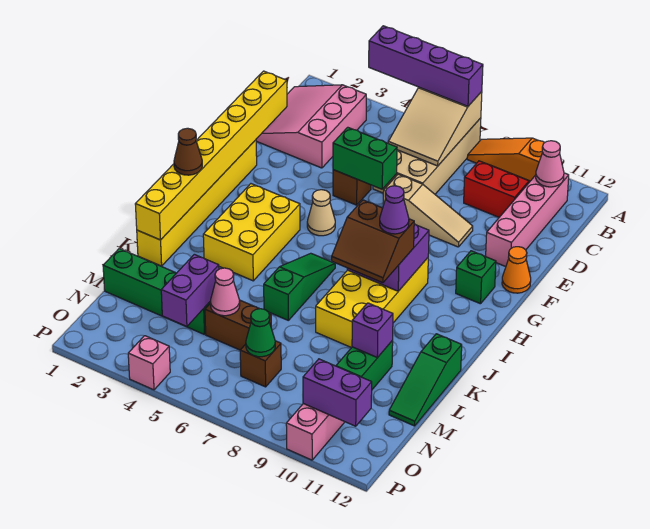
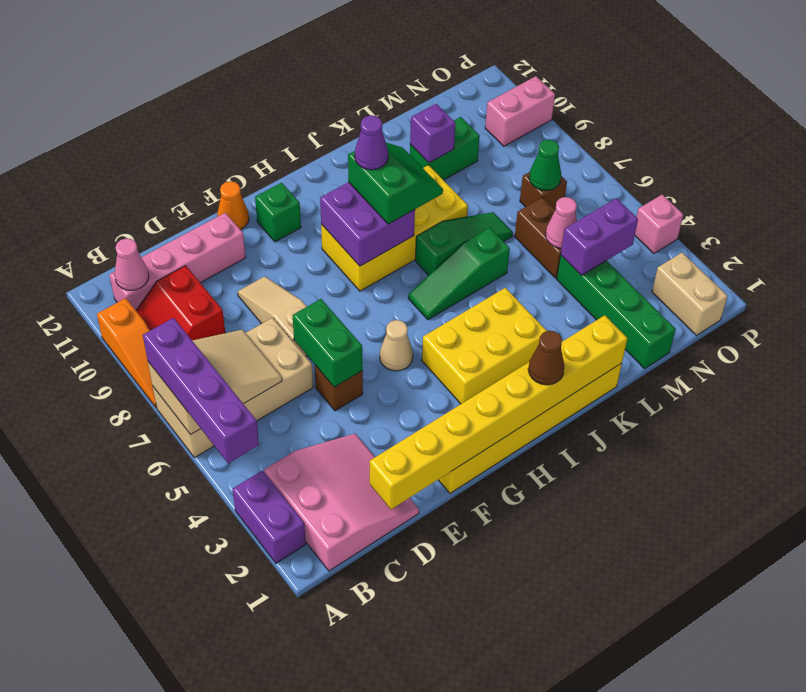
pink 3x3 slope [256,85,366,168] -> pink 3x3 slope turned to [264,434,419,571]
brown 2x2 slope [332,200,414,283] -> green 2x2 slope [348,143,443,224]
green 1x3 slope [389,334,462,426] -> green 1x3 slope moved to [415,212,513,275]
none -> tan 1x2 brick [652,253,728,335]
purple 1x2 brick [303,359,372,426] -> purple 1x2 brick moved to [232,471,306,563]

